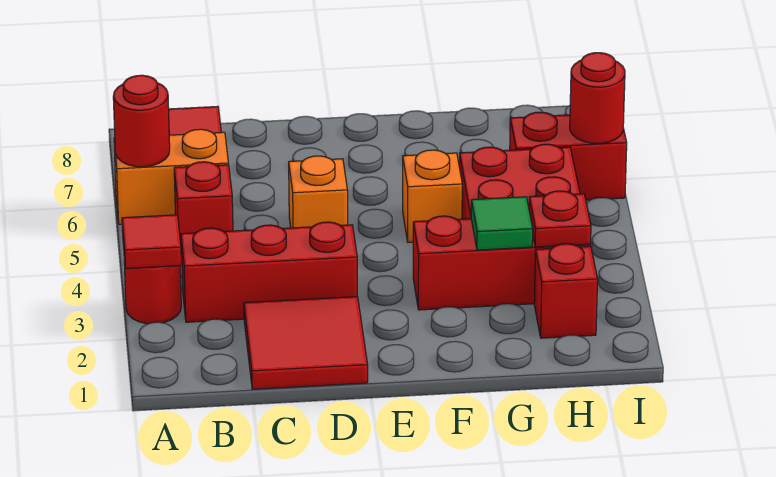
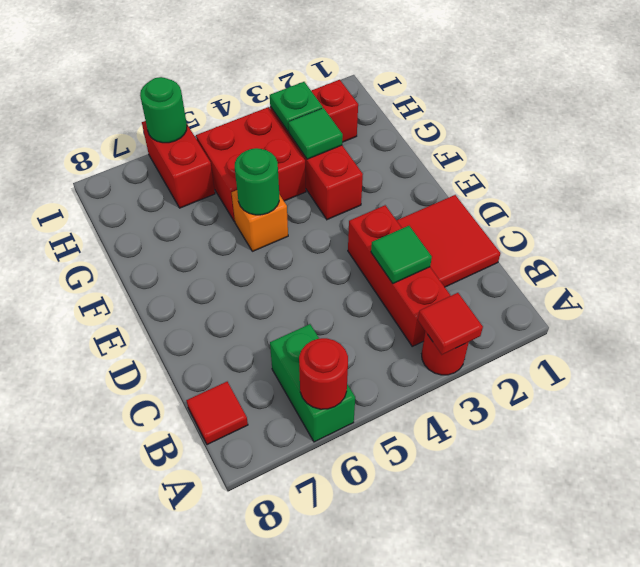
orange 1x2 brick [114,129,229,224] -> green 1x2 brick [270,324,355,442]
red 1x1 brick [174,162,233,254] -> none
none -> green 1x1 tile [371,226,432,283]
orange 1x1 brick [289,156,348,228] -> none
none -> green 1x1 round brick [235,148,279,215]
red 1x1 plate [529,191,591,247] -> green 1x1 plate [270,82,323,131]
red 1x1 round brick [570,53,625,143] -> green 1x1 round brick [140,77,187,143]

